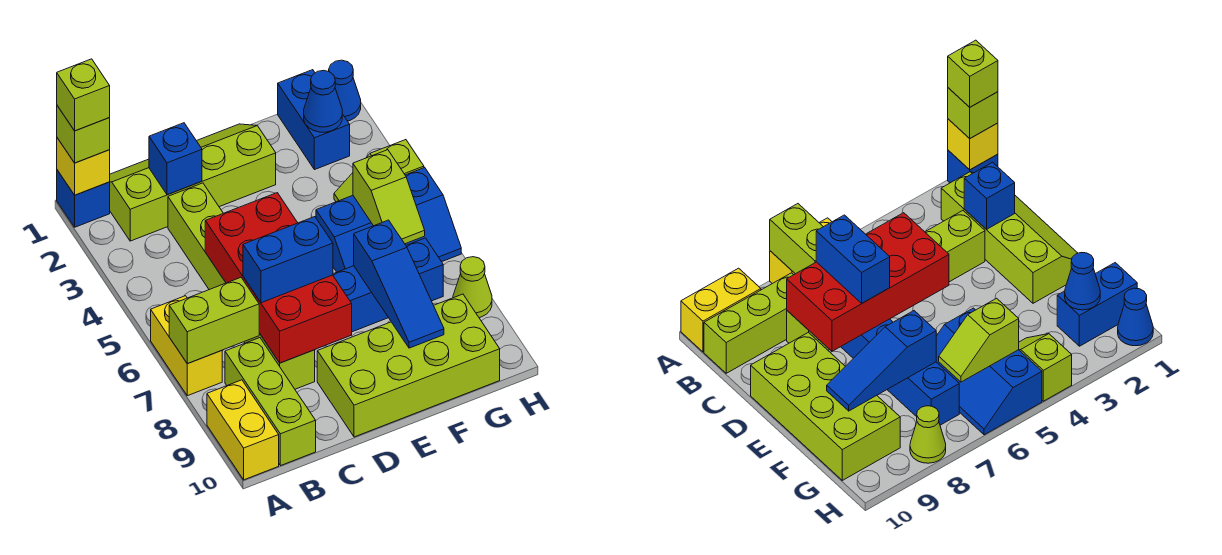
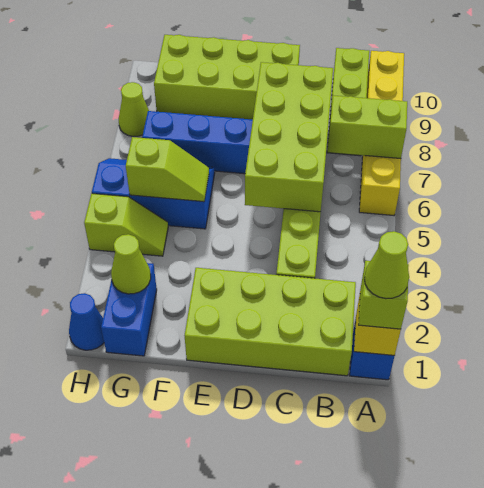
lime 1x1 brick [57,59,110,131] -> lime 1x1 cone [364,231,409,299]
lime 2x4 slope [110,124,276,241] -> lime 2x4 brick [185,268,356,376]
blue 1x1 brick [149,123,202,195] -> none
red 2x4 brick [205,193,352,363] -> lime 2x4 brick [245,62,333,212]
blue 1x2 brick [243,217,333,303] -> none
blue 1x3 slope [354,220,444,348] -> none
blue 1x1 cone [304,70,342,132] -> lime 1x1 cone [111,234,151,294]
lime 1x2 slope [353,150,425,244] -> lime 1x2 slope turned to [126,137,209,202]

